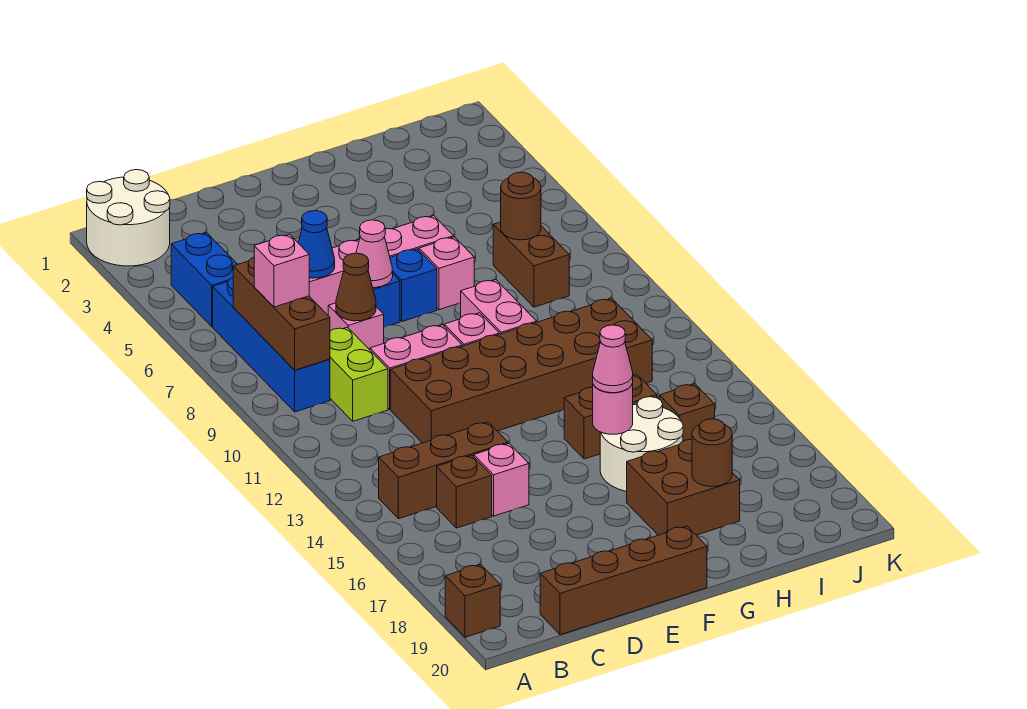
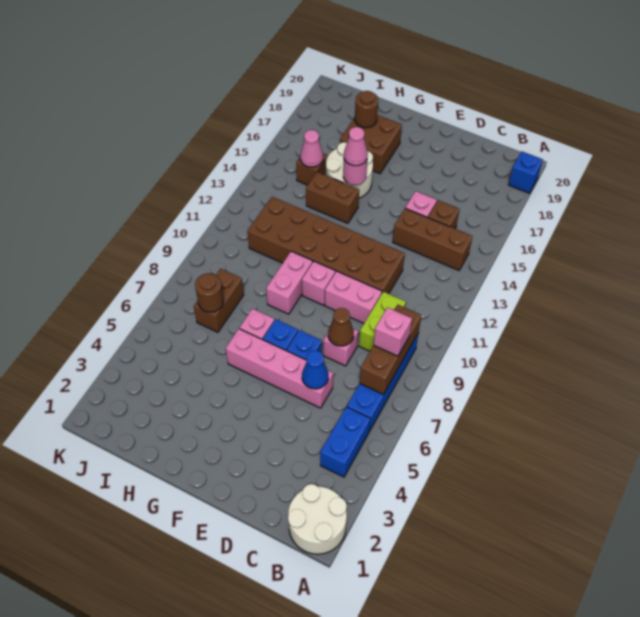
brown 1x1 brick [445,564,500,637] -> blue 1x1 brick [509,152,543,193]
brown 1x4 brick [540,526,707,635] -> none
pink 1x1 cone [356,220,393,288] -> pink 1x1 cone moved to [300,130,323,167]

